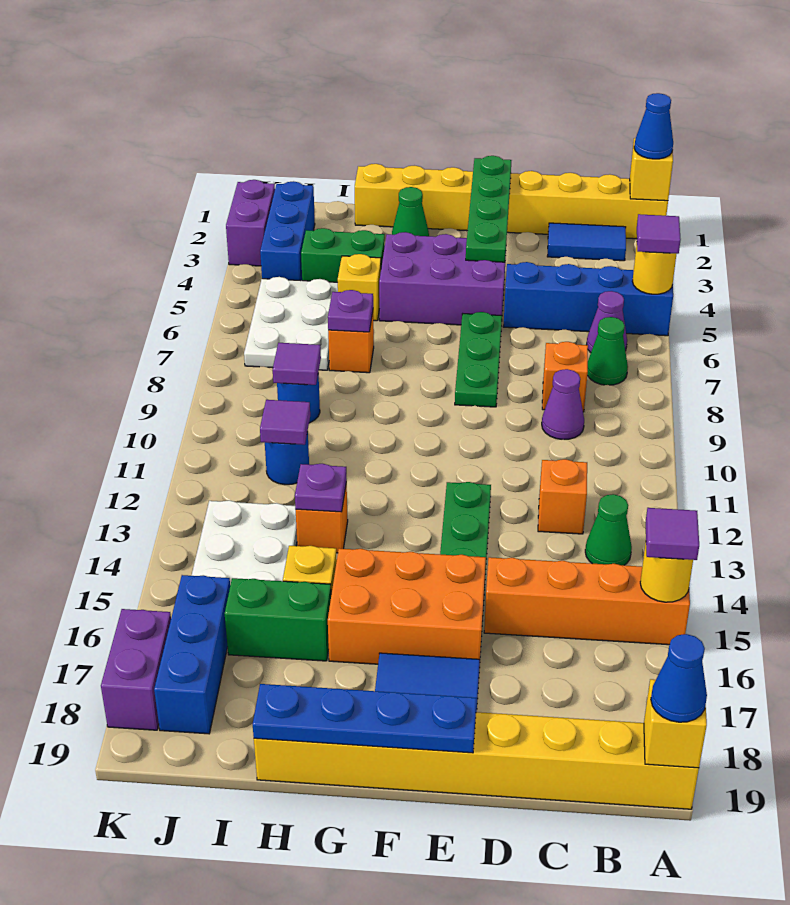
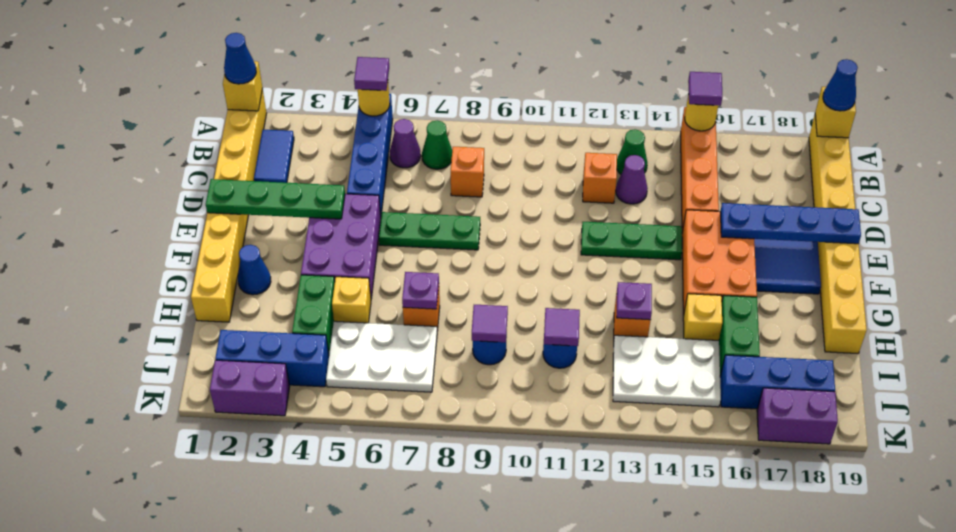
purple 1x1 cone [542,369,584,440] -> purple 1x1 cone moved to [616,155,648,204]
blue 1x4 plate [253,684,477,753] -> blue 1x4 plate turned to [720,203,861,244]
green 1x1 cone [392,187,429,236] -> blue 1x1 cone [238,245,271,295]

